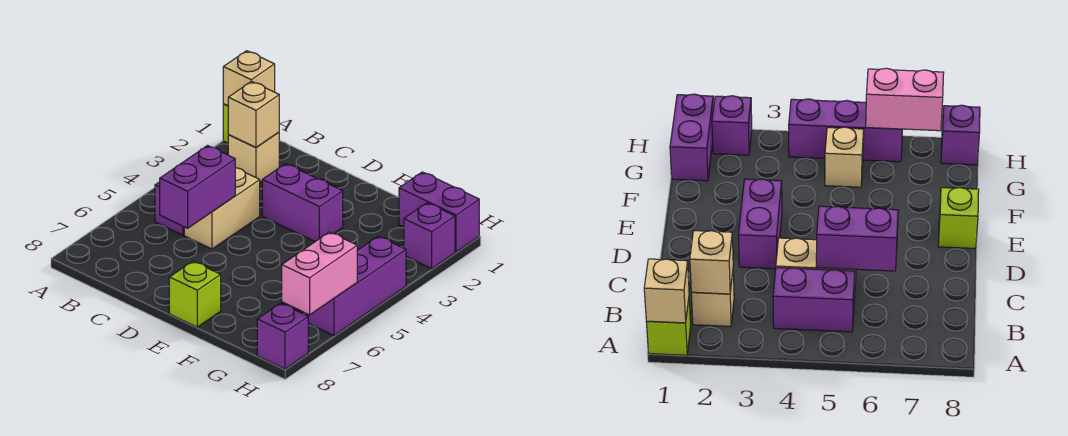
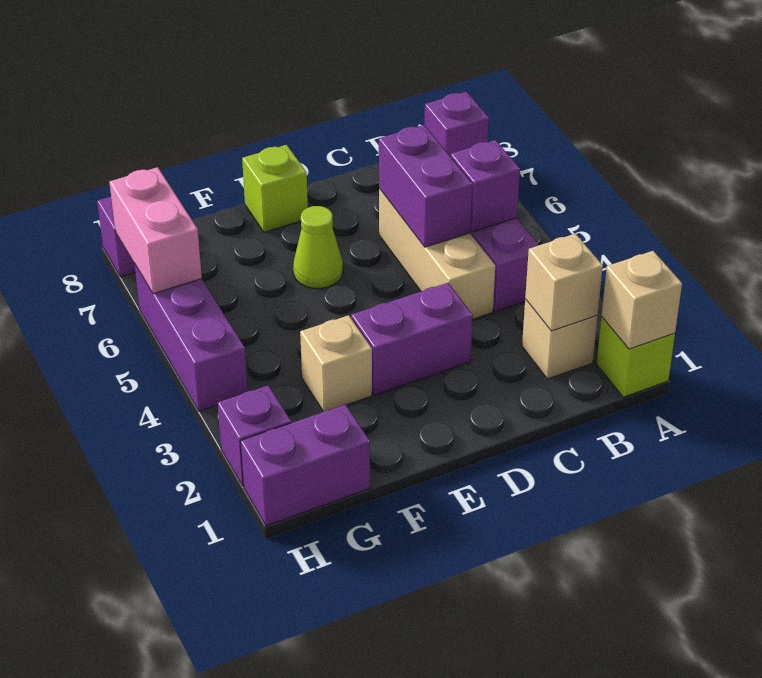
none -> purple 1x1 brick [425,92,489,156]
none -> purple 1x1 brick [450,140,520,232]
tan 1x2 brick [184,168,260,249] -> tan 1x3 brick [379,188,495,319]
none -> lime 1x1 cone [293,206,343,288]
tan 1x1 brick [825,127,864,187] -> tan 1x1 brick moved to [300,315,372,412]

